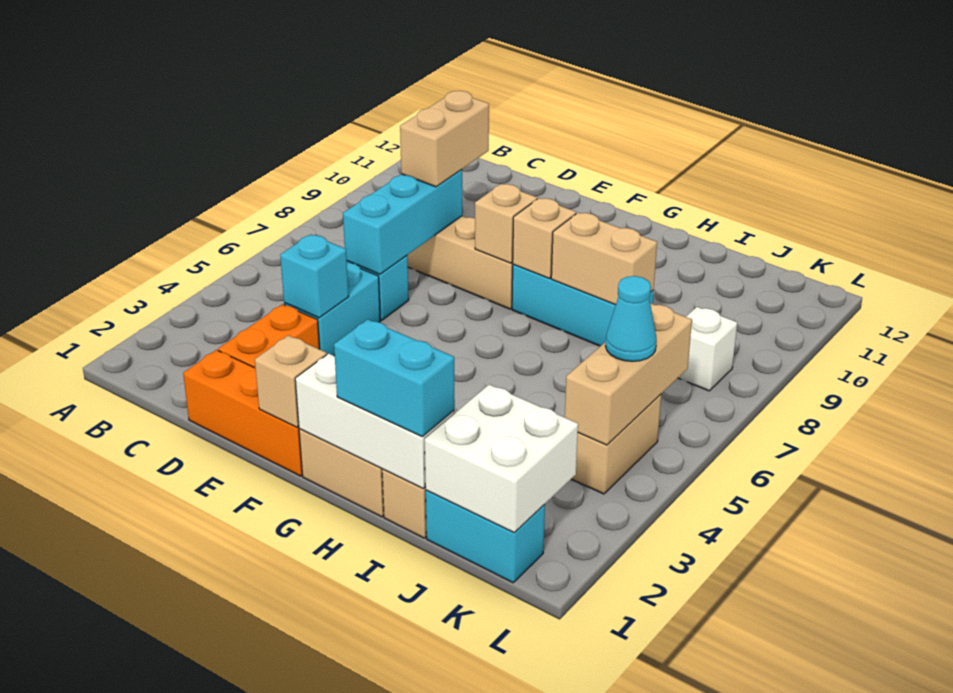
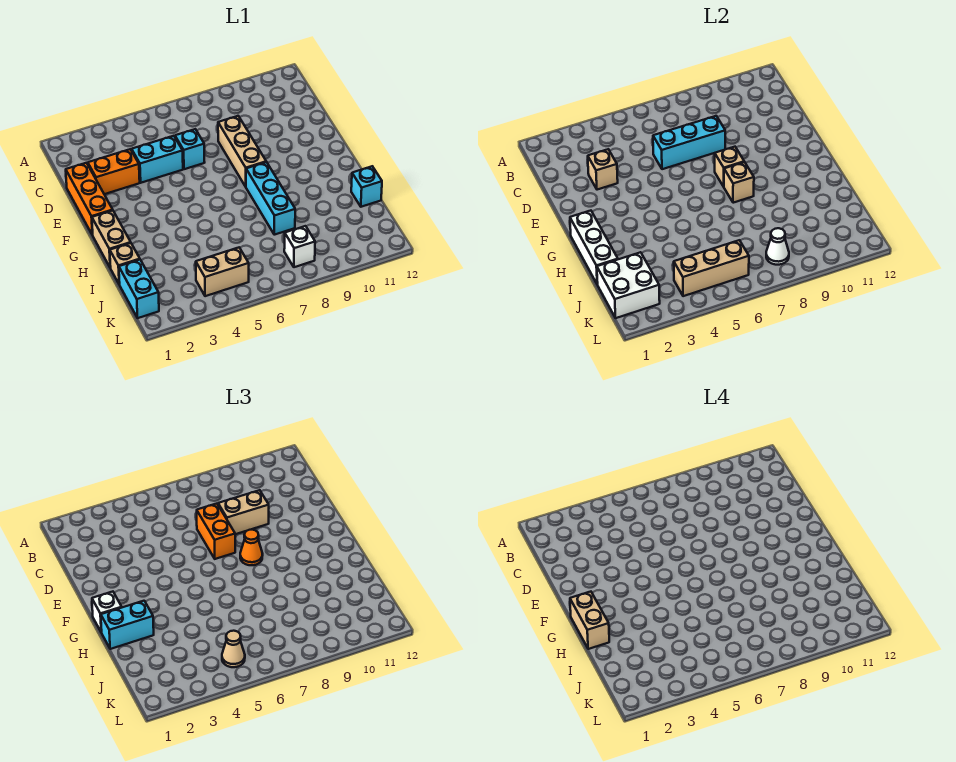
cyan 1x1 brick [280,234,349,318] -> cyan 1x1 brick moved to [351,166,382,207]
none -> orange 1x2 brick [197,504,235,559]
tan 1x1 brick [255,335,327,427] -> tan 1x1 brick moved to [588,149,618,190]
none -> orange 1x1 cone [240,530,263,565]
none -> white 1x1 brick [92,592,122,632]
cyan 1x2 brick [334,319,455,436] -> cyan 1x2 brick turned to [101,601,154,649]
tan 1x2 brick [551,213,657,305] -> tan 1x2 brick moved to [570,592,609,649]
cyan 1x1 cone [605,276,656,362] -> tan 1x1 cone [222,631,245,667]
none -> white 1x1 cone [766,228,789,265]

